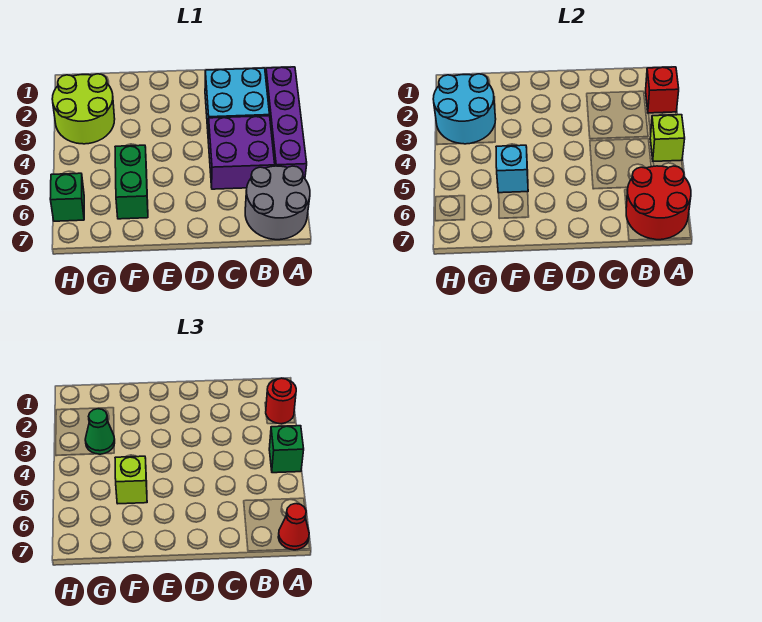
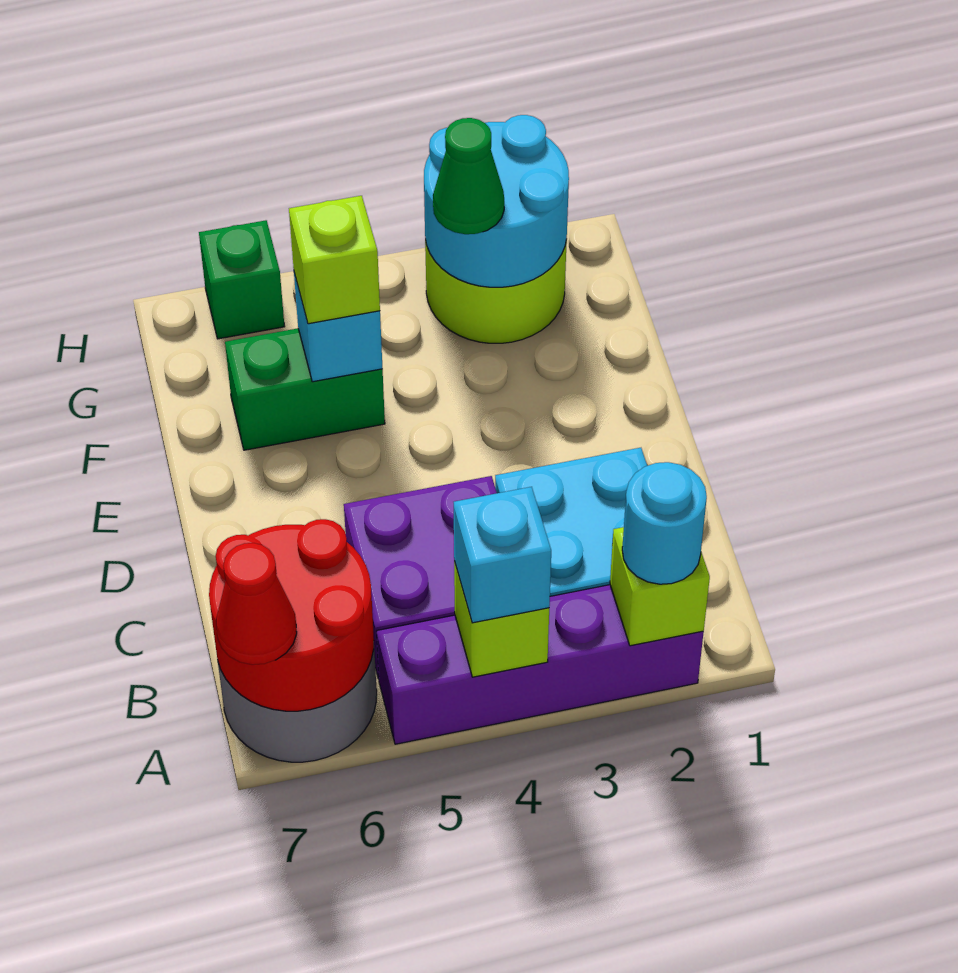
red 1x1 brick [646,67,679,113] -> lime 1x1 brick [610,527,710,646]
red 1x1 round brick [266,378,296,424] -> cyan 1x1 round brick [622,462,707,584]
green 1x1 brick [269,426,304,473] -> cyan 1x1 brick [454,487,551,623]

